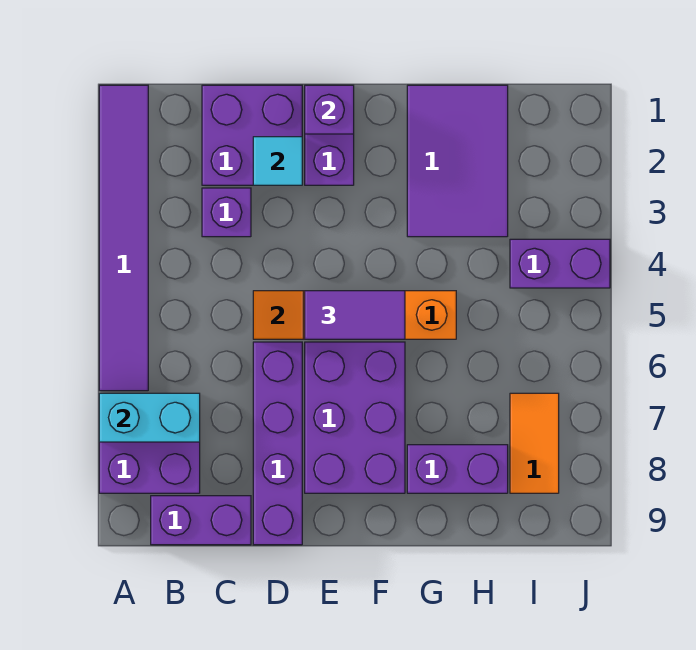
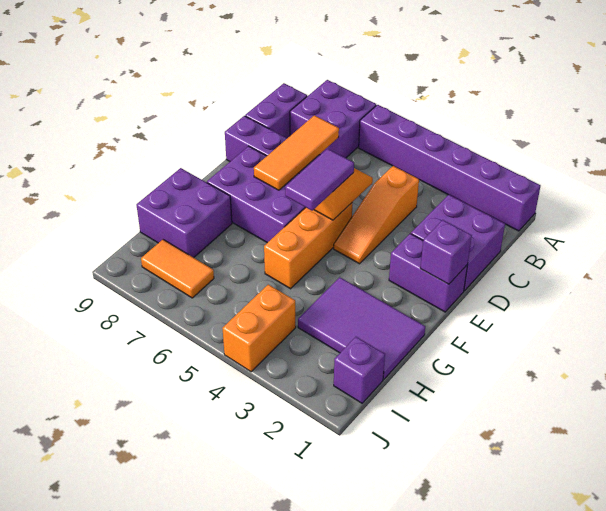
purple 1x6 tile [99,85,148,391] -> purple 1x6 brick [359,105,541,231]
cyan 1x2 brick [99,393,200,442] -> none
purple 1x1 brick [202,188,251,237] -> purple 1x1 brick moved to [334,337,385,403]
none -> orange 1x3 slope [334,166,419,264]
none -> orange 1x3 tile [254,115,339,190]
cyan 1x1 tile [253,137,302,185] -> none
purple 1x2 brick [407,445,508,493] -> purple 2x2 brick [137,168,232,258]
purple 1x2 brick [510,239,610,288] -> orange 1x2 brick [222,284,296,372]

